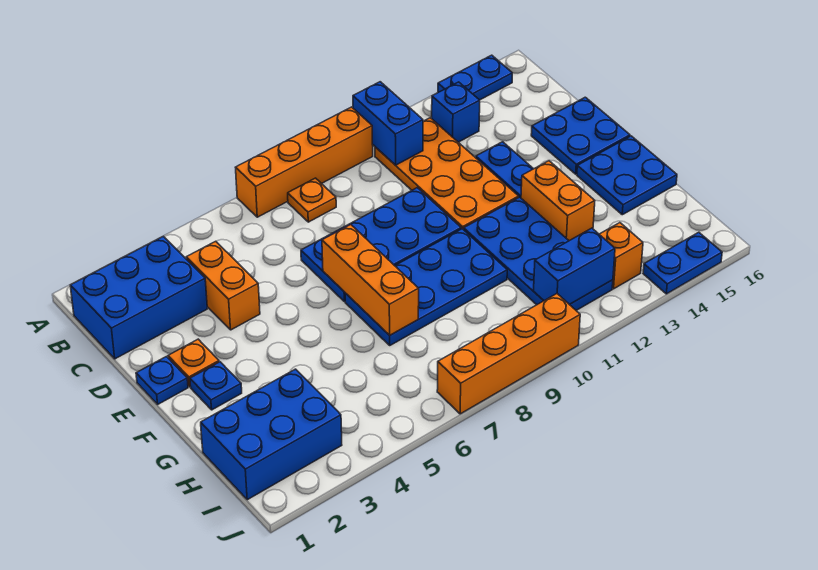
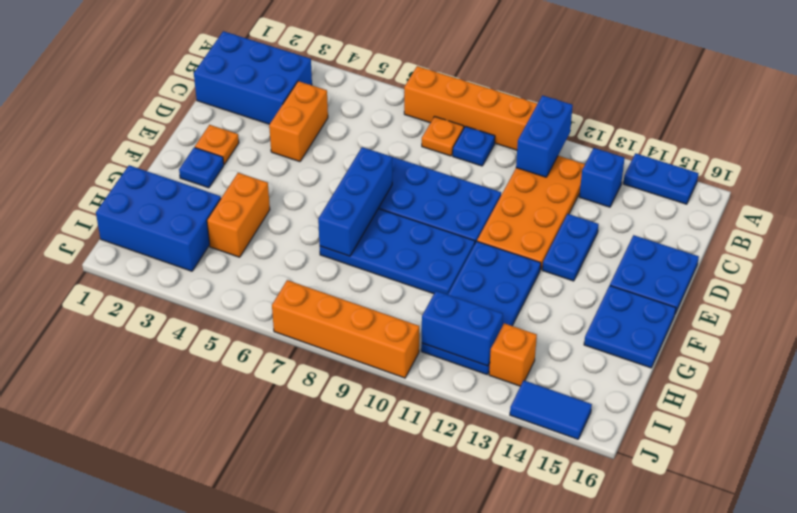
blue 1x1 plate [136,357,188,404] -> blue 1x1 plate moved to [453,126,495,166]
orange 1x3 brick [322,225,419,335] -> blue 1x3 brick [318,147,392,256]
orange 1x2 brick [521,161,595,241] -> orange 1x2 brick moved to [207,173,270,257]
blue 1x2 plate [643,232,722,294] -> blue 1x2 tile [510,381,592,439]

